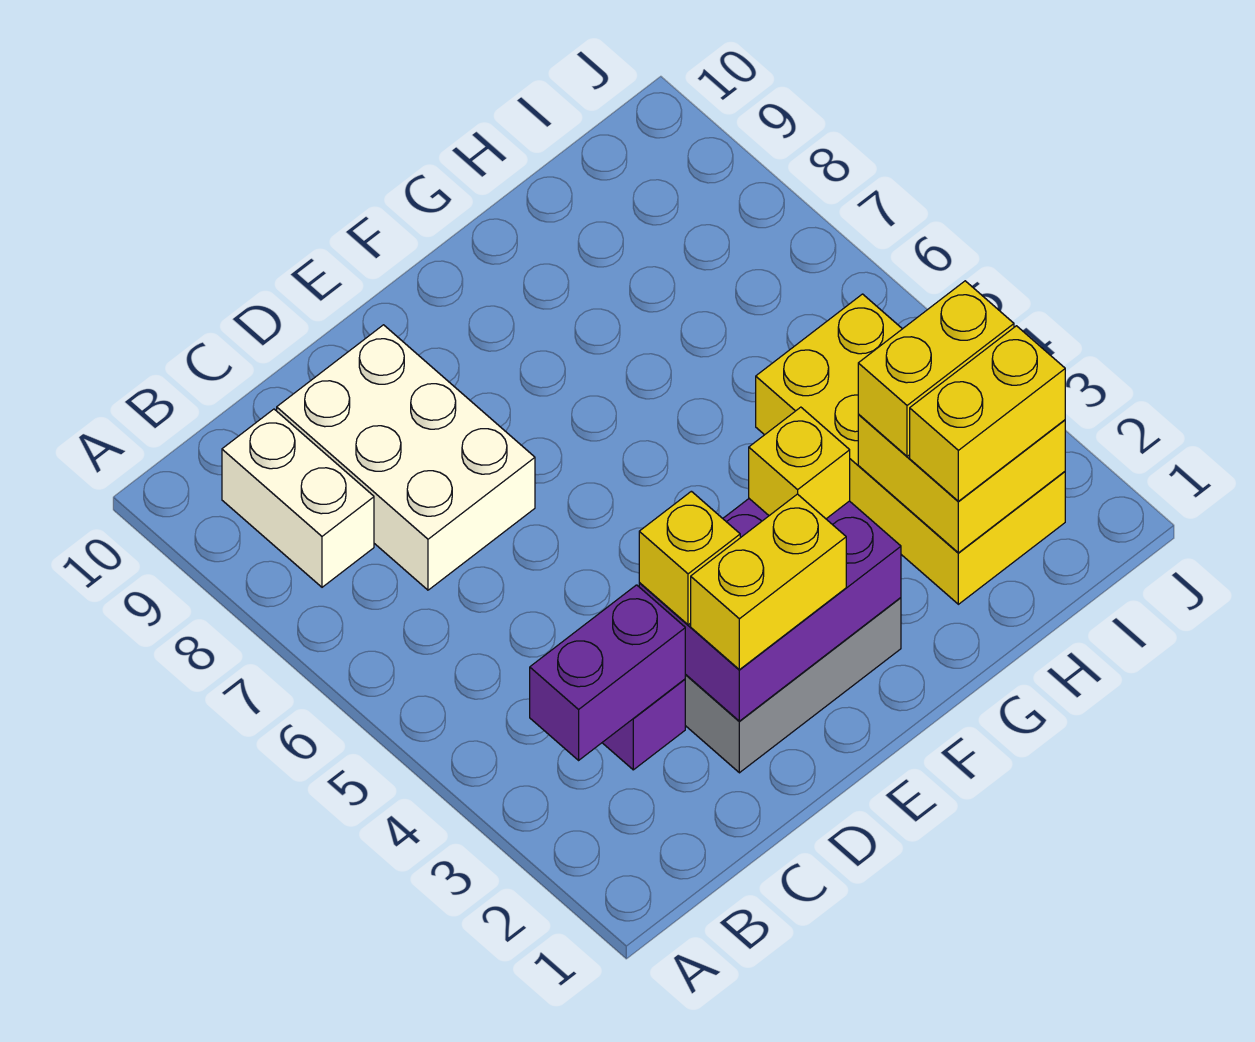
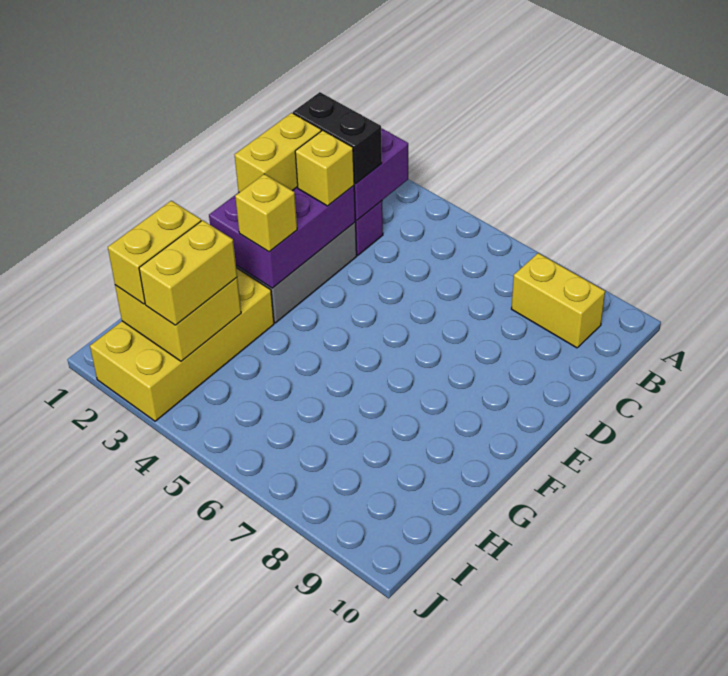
white 1x2 brick [222,409,374,587] -> yellow 1x2 brick [511,253,605,348]
none -> black 1x2 brick [293,92,382,184]
white 2x3 brick [277,325,535,590] -> none
yellow 2x4 brick [756,294,1065,604] -> yellow 2x4 brick turned to [90,268,274,421]

